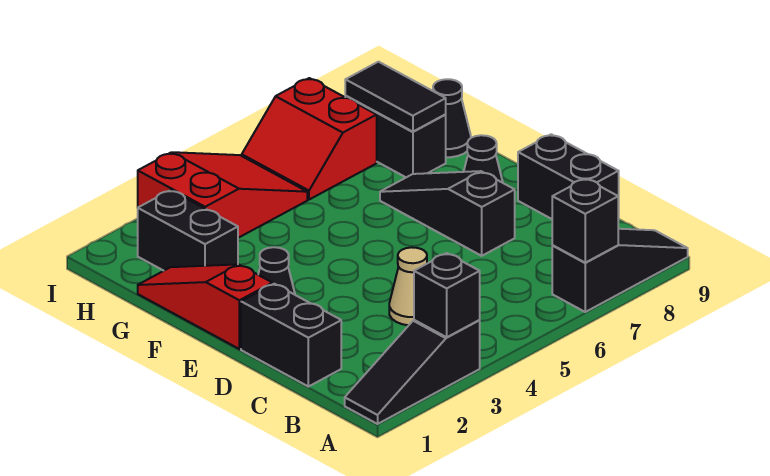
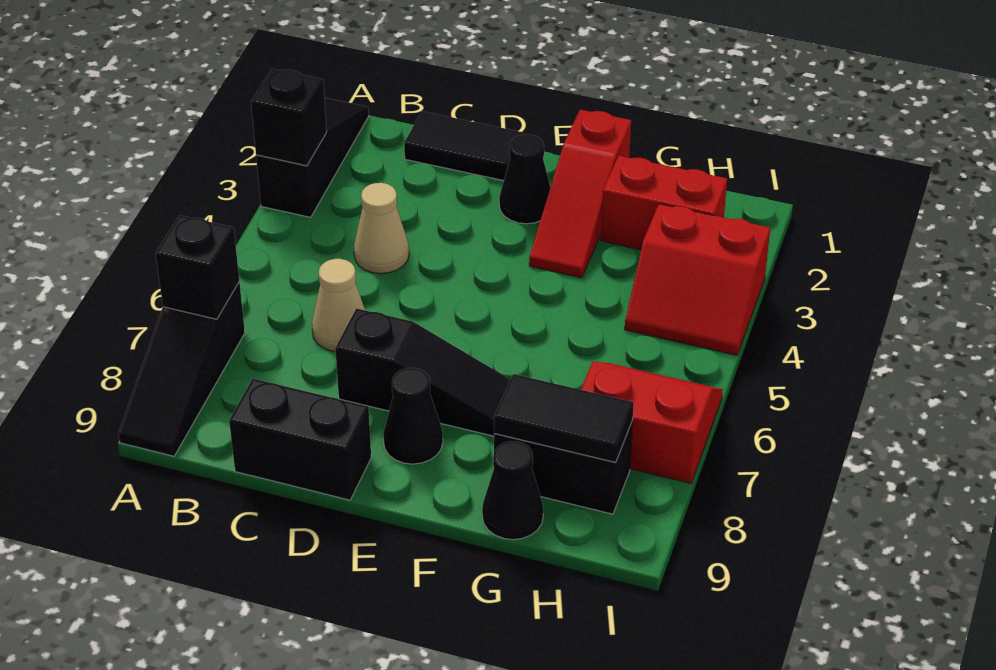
black 1x2 brick [241,284,341,387] -> black 1x2 tile [404,111,523,181]
none -> tan 1x1 cone [312,259,365,351]
red 1x3 slope [138,264,272,349] -> red 1x3 slope turned to [529,110,631,278]
black 1x2 brick [138,190,238,271] -> red 1x2 brick [601,156,727,250]
red 2x3 slope [138,152,307,238] -> red 2x2 slope [625,204,770,355]

